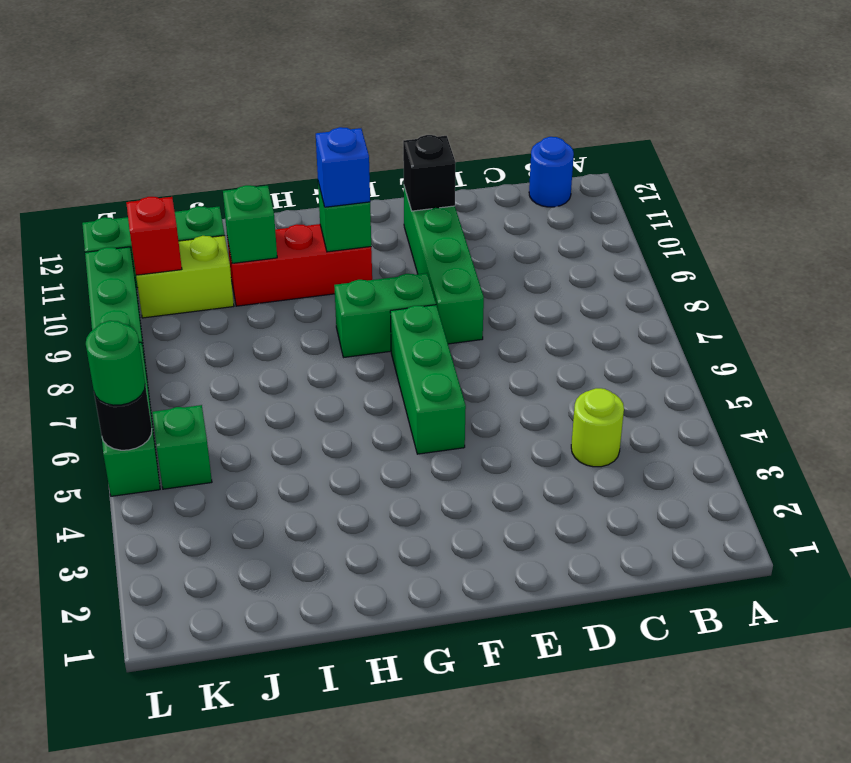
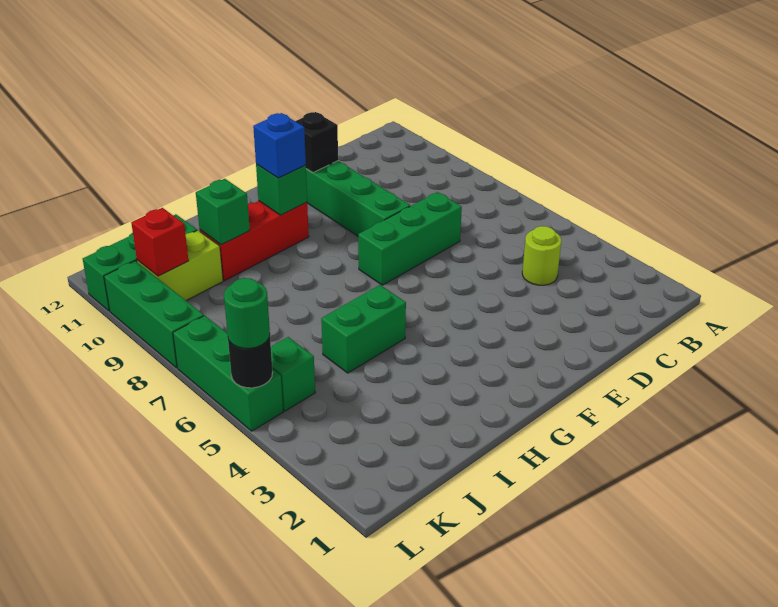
blue 1x1 round brick [529,137,574,207] -> none
green 1x3 brick [390,305,466,454] -> green 1x3 brick turned to [358,192,462,285]
green 1x2 brick [334,273,436,357] -> green 1x2 brick moved to [321,285,406,373]

